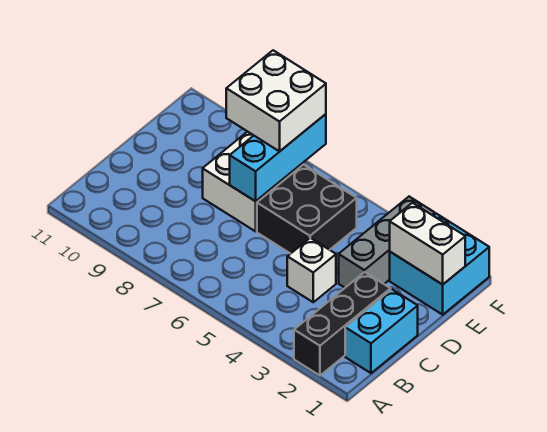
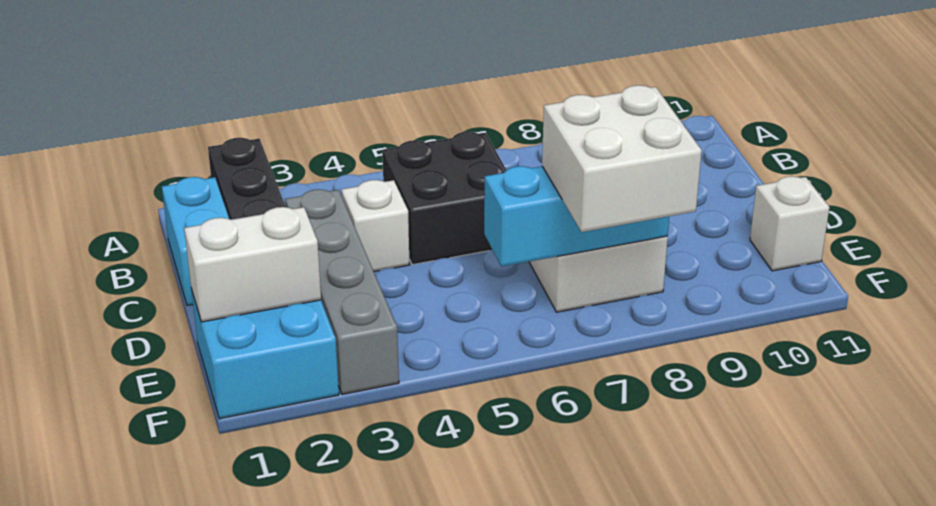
grey 1x3 brick [339,197,435,288] -> grey 1x4 brick [285,189,399,395]
black 2x2 brick [257,165,357,254] -> black 2x2 brick moved to [382,132,506,265]
cyan 1x3 brick [230,114,326,201] -> cyan 1x3 brick turned to [484,166,669,267]
none -> white 1x1 brick [750,176,829,271]

